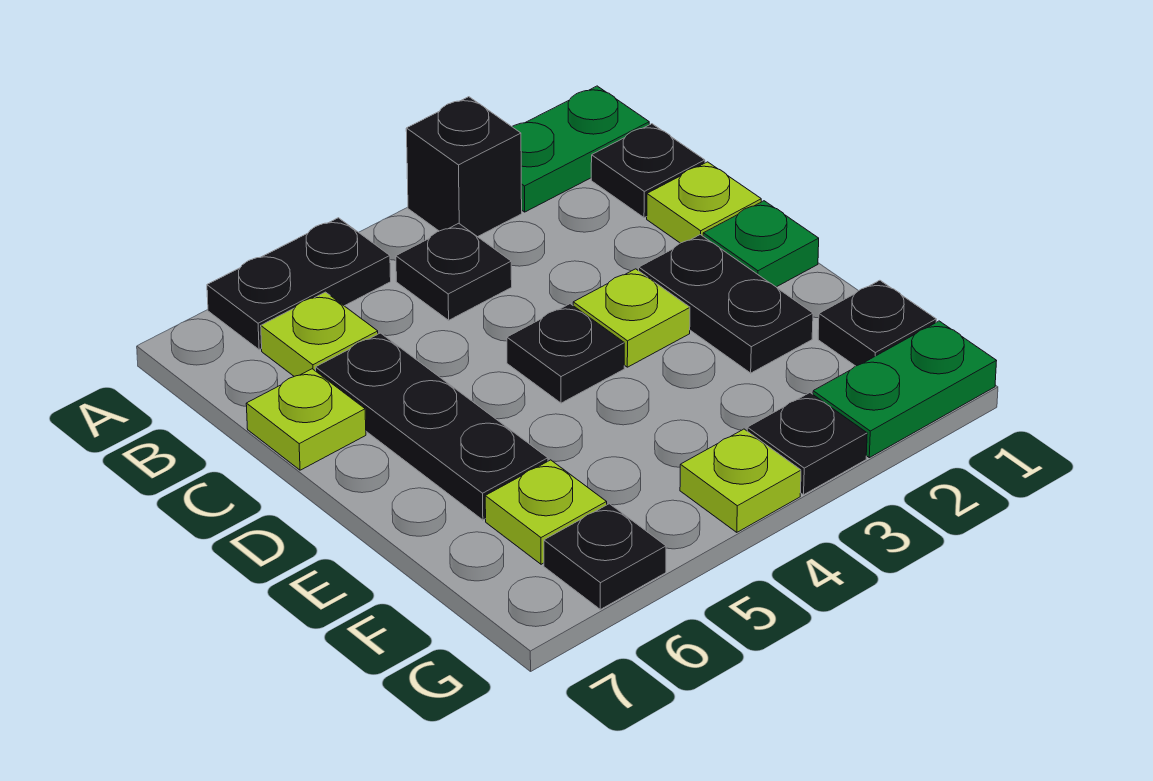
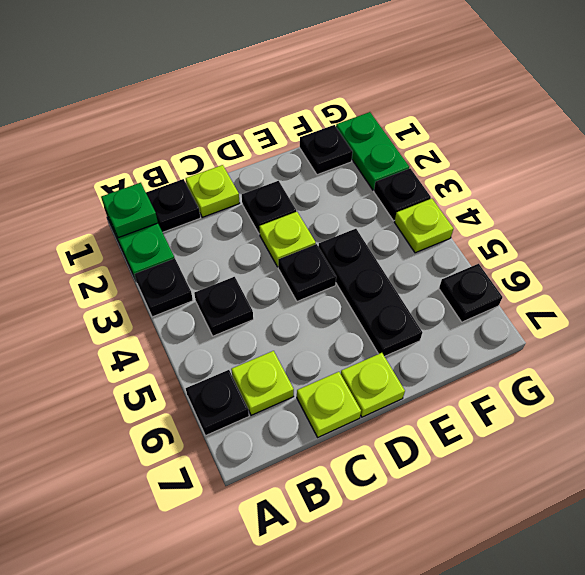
black 1x1 brick [406,97,522,237] -> black 1x1 plate [134,258,193,317]
black 1x2 plate [207,218,391,350] -> black 1x1 plate [186,370,249,436]
black 1x3 plate [316,333,548,520] -> black 1x3 plate turned to [318,229,422,356]
green 1x1 plate [703,201,819,287] -> green 1x1 plate moved to [101,183,158,238]
black 1x2 plate [639,235,813,373] -> black 1x1 plate [242,181,296,234]
lime 1x1 plate [485,460,607,564] -> lime 1x1 plate moved to [341,353,405,417]

